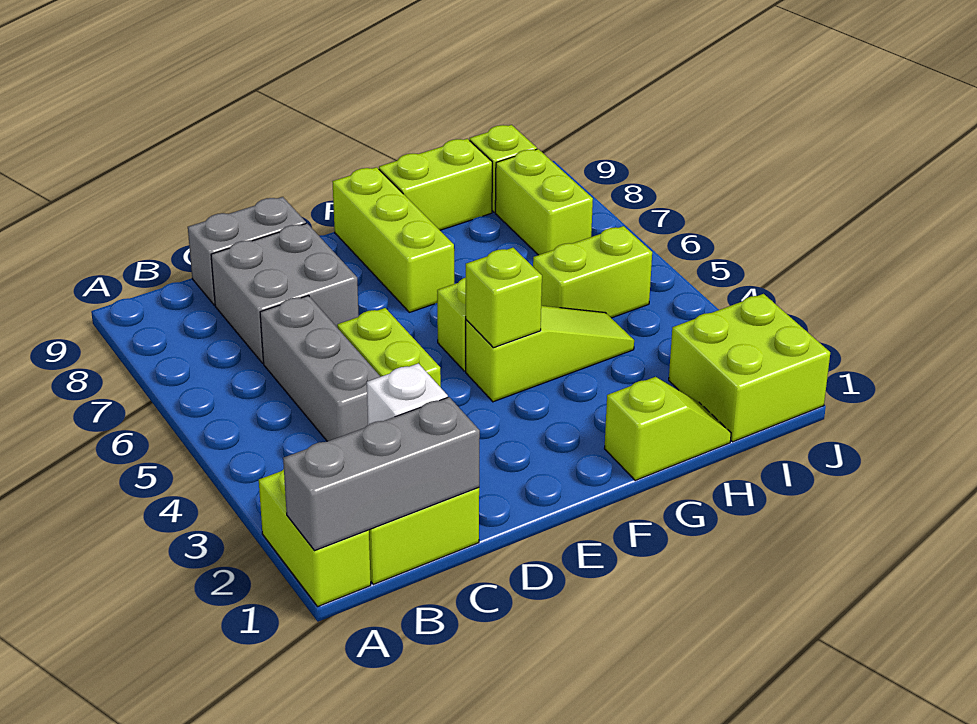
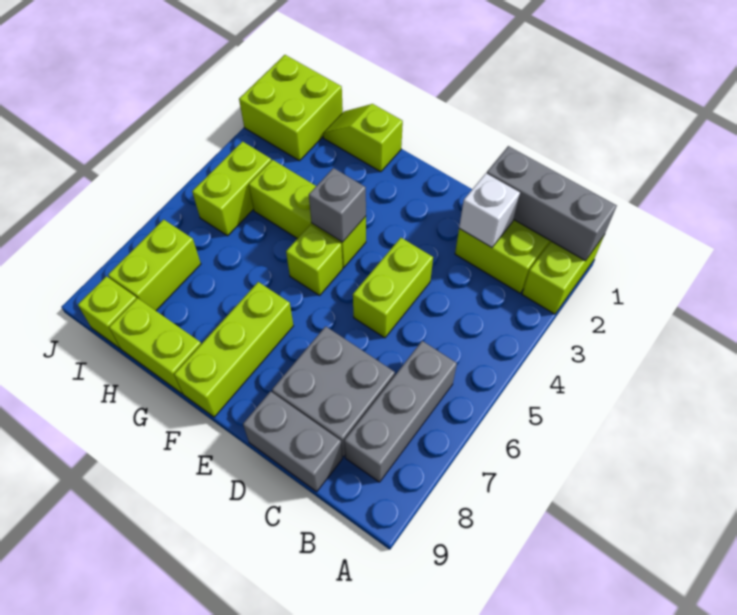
grey 1x3 brick [260,296,380,441] -> grey 1x3 brick moved to [344,341,457,482]
lime 1x3 slope [466,306,634,402] -> lime 1x3 brick [249,160,366,268]
lime 1x1 brick [466,248,542,348] -> grey 1x1 brick [309,168,366,242]
lime 1x2 brick [533,226,652,318] -> lime 1x2 brick turned to [192,142,271,236]

